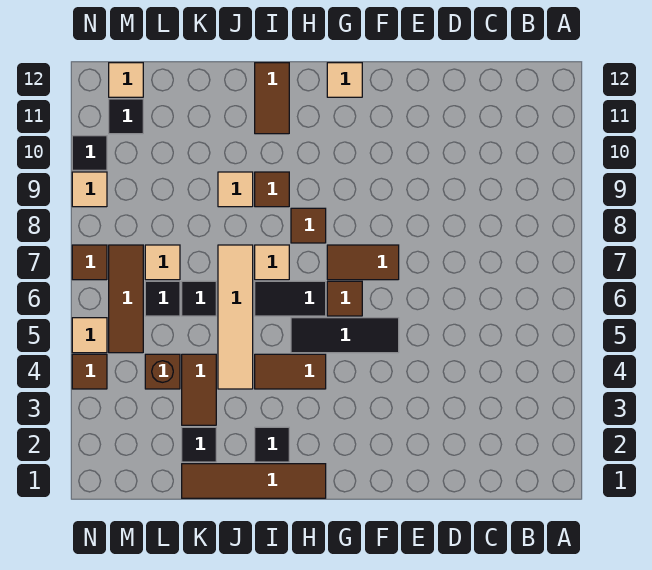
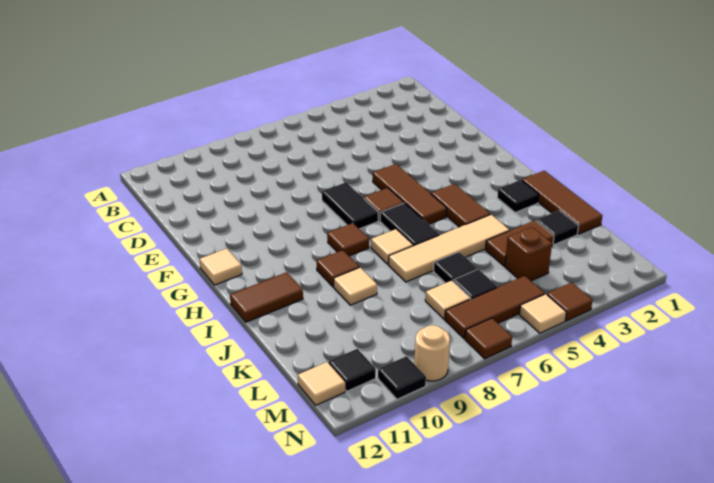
black 1x3 tile [291,318,399,353] -> brown 1x3 tile [373,164,447,224]
brown 1x2 tile [327,245,399,280] -> black 1x2 tile [322,182,378,229]
brown 1x4 tile [182,464,326,498] -> brown 1x3 tile [522,171,602,234]
tan 1x1 tile [72,172,107,207] -> tan 1x1 round brick [414,325,450,381]

